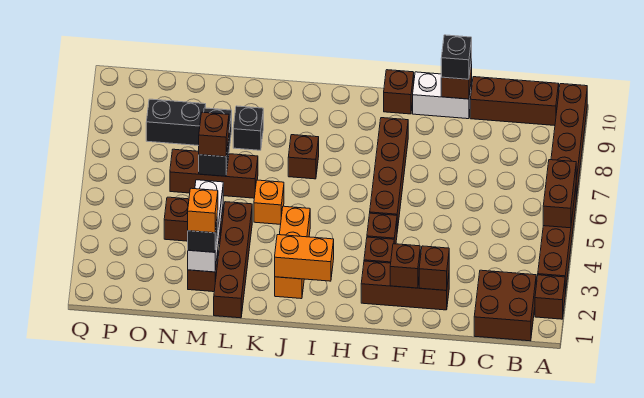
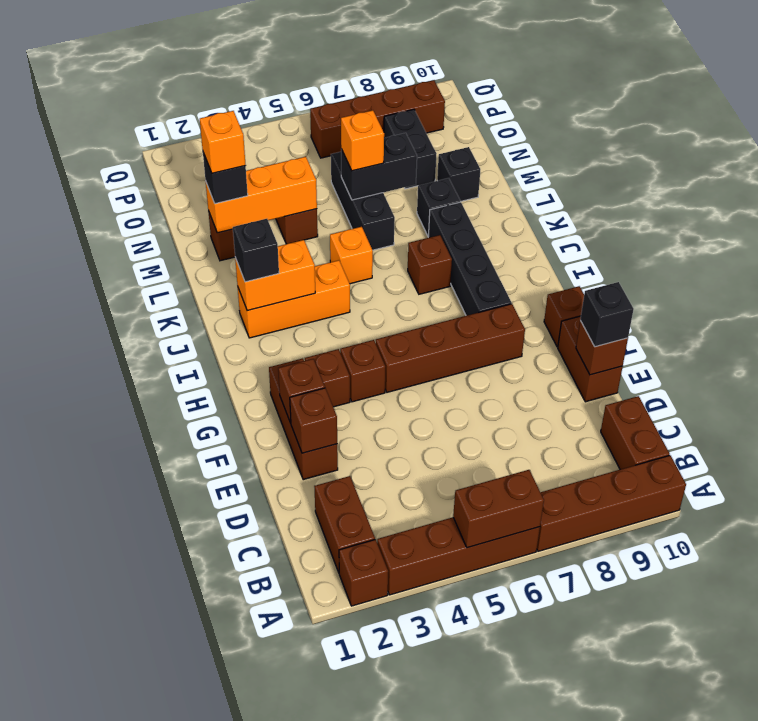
brown 2x2 brick [474,270,536,341] -> brown 1x2 brick [314,476,375,572]
brown 1x3 brick [470,77,559,126] -> brown 1x2 brick [601,396,670,469]
white 1x2 brick [413,72,472,119] -> brown 1x2 brick [558,316,623,402]
none -> black 1x4 brick [428,202,512,316]
orange 1x2 brick [275,235,334,281] -> orange 1x2 brick turned to [235,240,315,311]
none -> black 1x1 brick [233,219,279,282]
brown 1x4 brick [214,202,252,318] -> brown 1x4 brick moved to [310,80,445,158]
brown 1x3 brick [170,149,258,198] -> black 1x3 brick [331,152,395,250]
white 1x3 brick [188,180,223,272] -> orange 1x3 brick [206,157,317,233]
brown 1x1 brick [199,112,229,157] -> orange 1x1 brick [341,110,384,171]
none -> black 1x1 brick [437,147,480,202]

